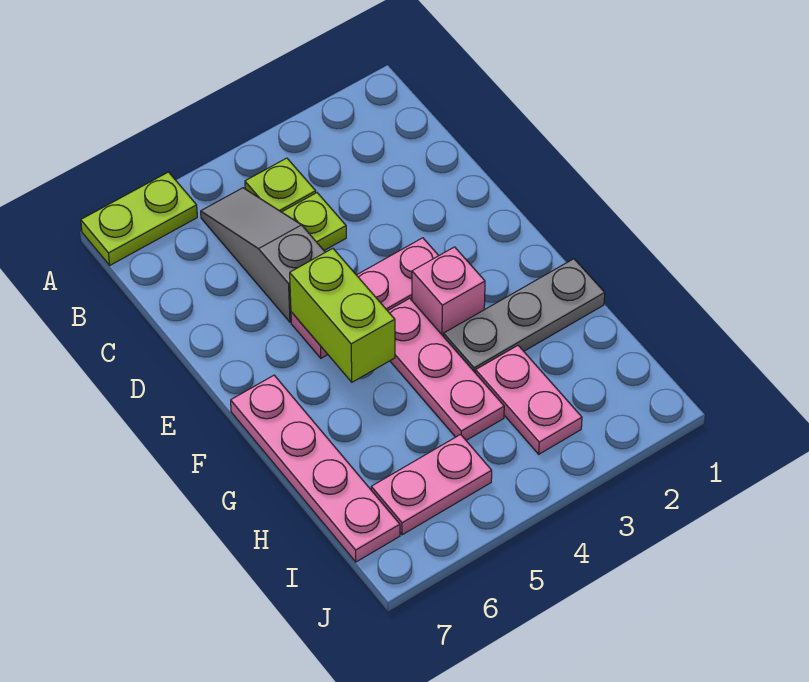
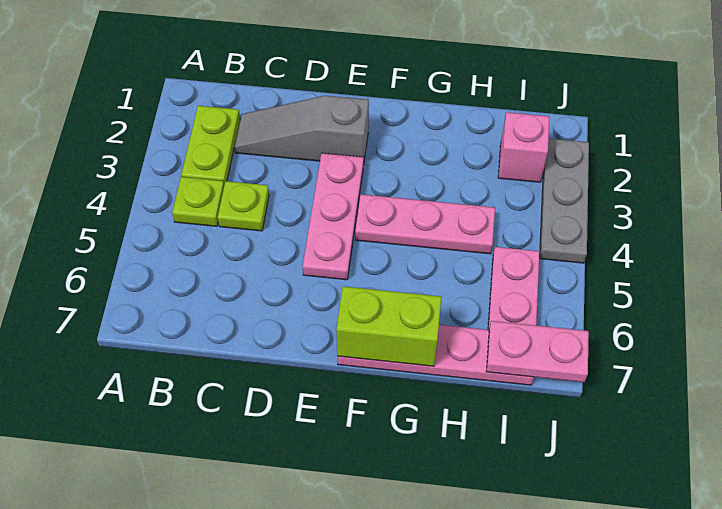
lime 1x2 plate [81,172,197,265] -> lime 1x2 plate moved to [181,106,240,185]
grey 1x3 slope [201,188,325,322] -> grey 1x3 slope moved to [234,96,369,165]
lime 1x2 brick [290,248,395,382] -> lime 1x2 brick moved to [336,286,441,366]
pink 1x1 brick [412,247,485,337] -> pink 1x1 brick moved to [498,112,549,182]
grey 1x3 plate [444,259,605,373] -> grey 1x3 plate moved to [540,139,589,263]
pink 1x2 plate [476,346,582,454] -> pink 1x2 plate moved to [486,321,589,382]

